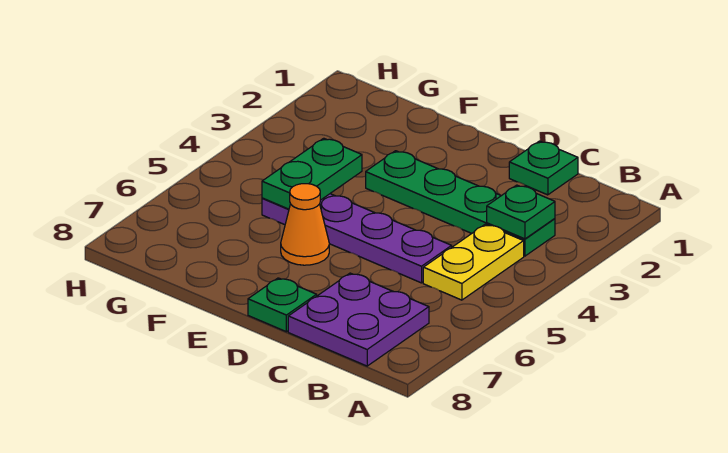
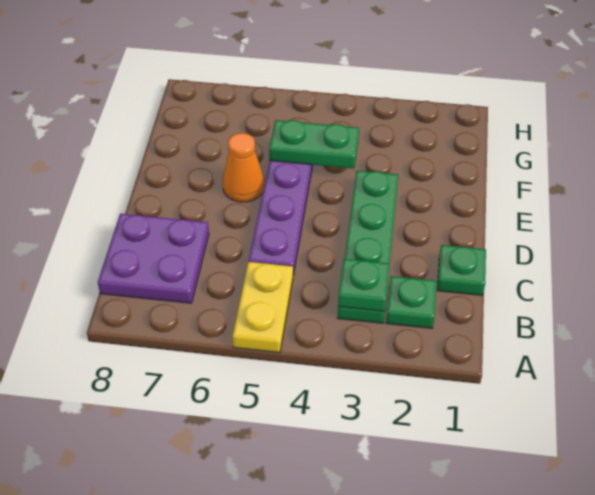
yellow 1x2 plate [423,224,524,300] -> yellow 1x2 plate turned to [232,262,293,353]
green 1x1 plate [248,278,317,332] -> green 1x1 plate moved to [386,276,437,328]

